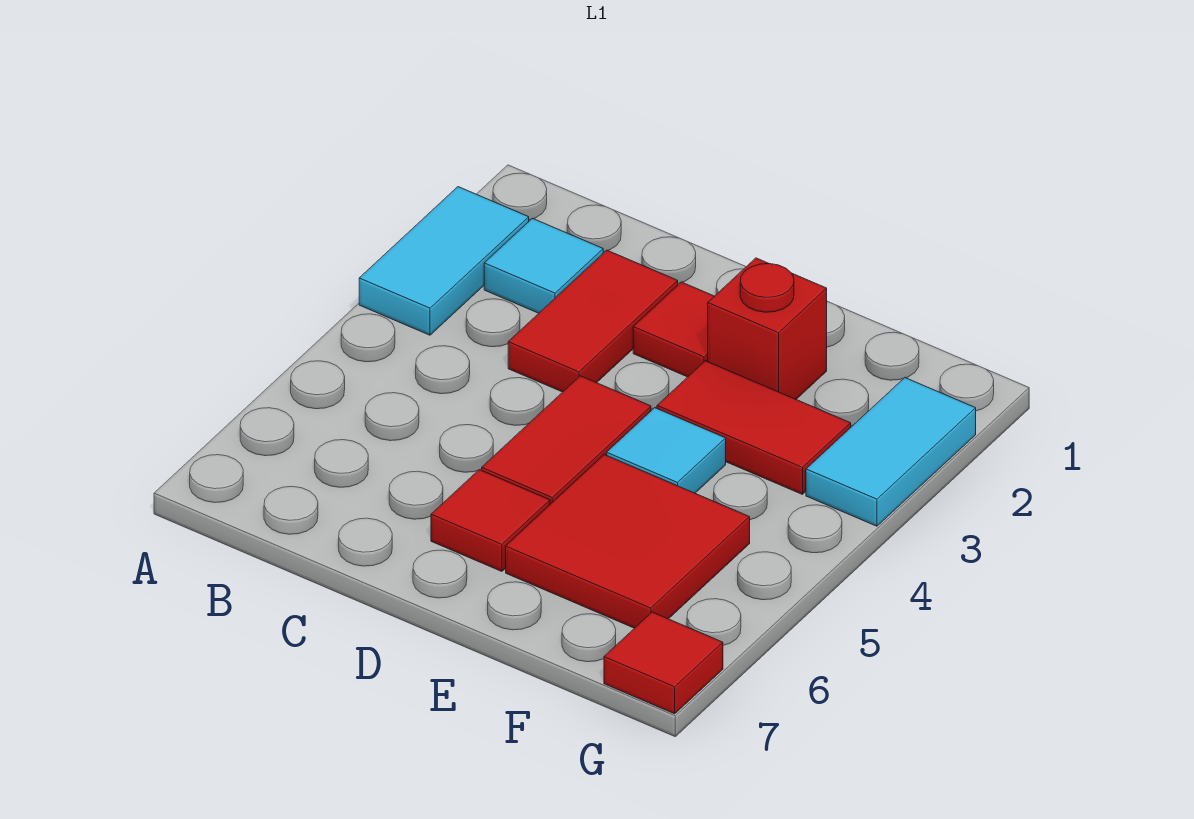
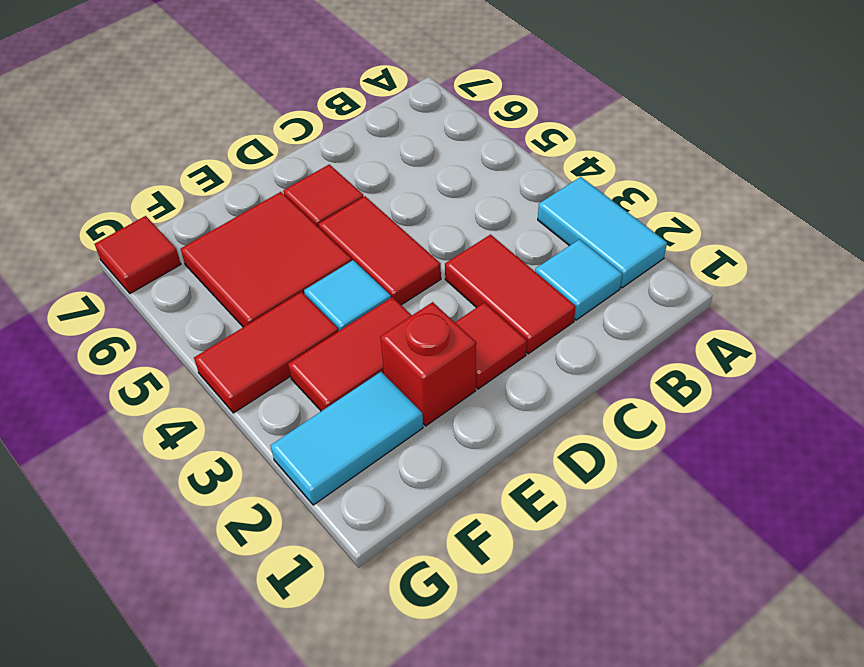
none -> red 1x2 tile [194,292,338,413]
cyan 1x2 tile [806,378,976,526] -> cyan 1x2 tile turned to [270,372,423,505]

